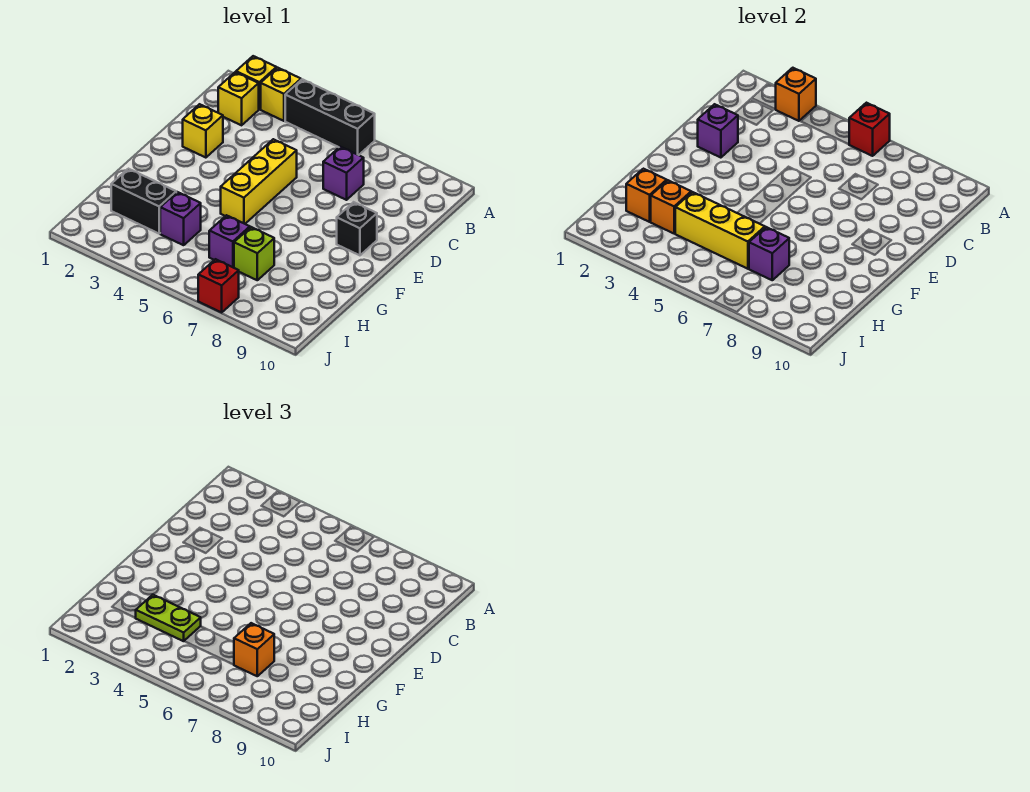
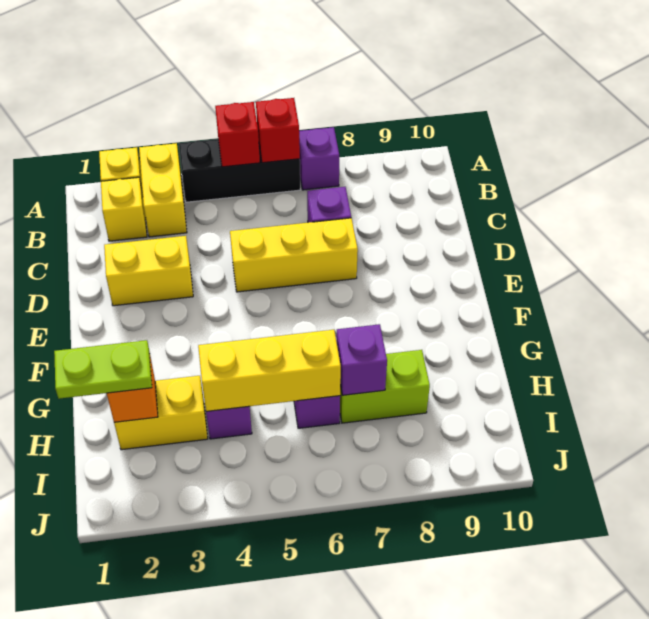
yellow 1x1 brick [261,68,301,121] -> yellow 1x2 brick [139,143,187,237]
orange 1x1 brick [776,68,816,121] -> none
yellow 1x1 brick [183,104,223,158] -> yellow 1x2 brick [104,236,193,306]
purple 1x1 brick [698,104,738,158] -> purple 1x1 brick moved to [299,127,339,190]
yellow 1x3 brick [221,139,297,224] -> yellow 1x3 brick turned to [230,218,358,292]
black 1x1 brick [337,202,377,255] -> none
black 1x2 brick [111,169,176,233] -> yellow 1x2 brick [114,376,208,450]
orange 1x1 brick [651,180,691,233] -> none
lime 1x2 plate [136,595,201,641] -> lime 1x2 plate moved to [54,340,152,399]
lime 1x1 brick [234,227,274,280] -> lime 1x2 brick [340,350,430,423]
orange 1x1 brick [234,623,274,676] -> none
red 1x1 brick [198,259,239,312] -> red 1x1 brick moved to [215,102,260,167]

